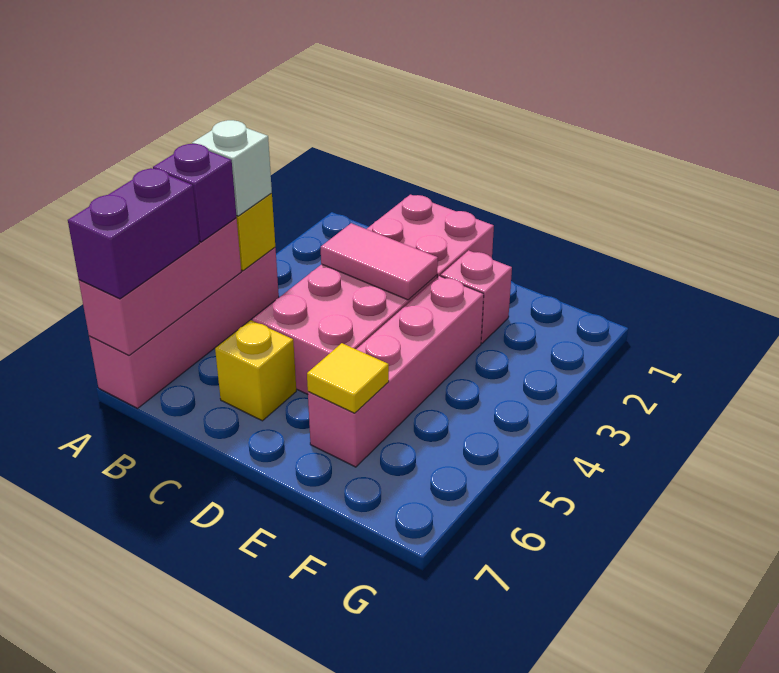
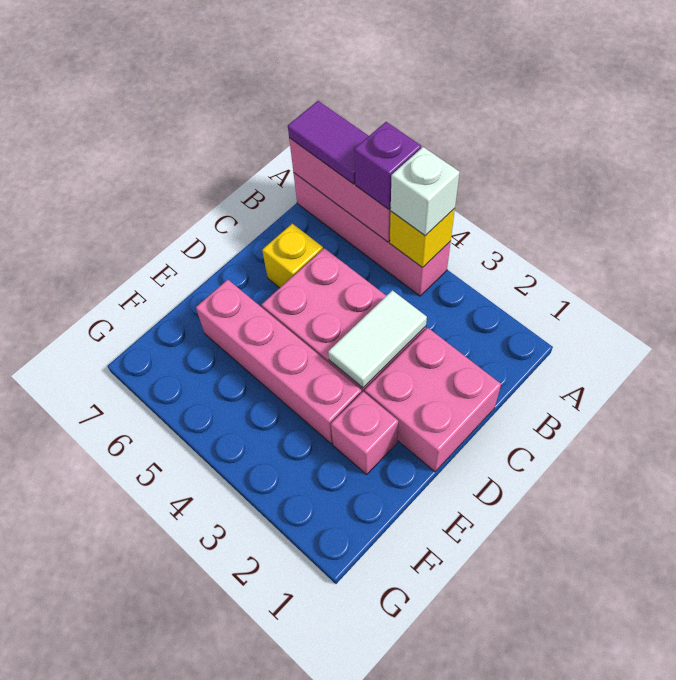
purple 1x2 brick [68,168,199,299] -> purple 1x2 tile [288,101,369,184]
pink 1x2 tile [321,223,438,300] -> white 1x2 tile [328,290,427,388]
yellow 1x1 tile [307,343,389,413] -> none

